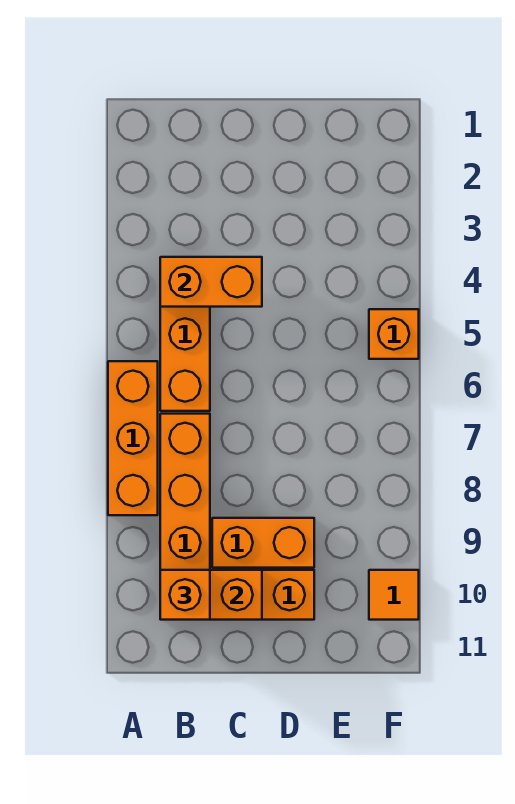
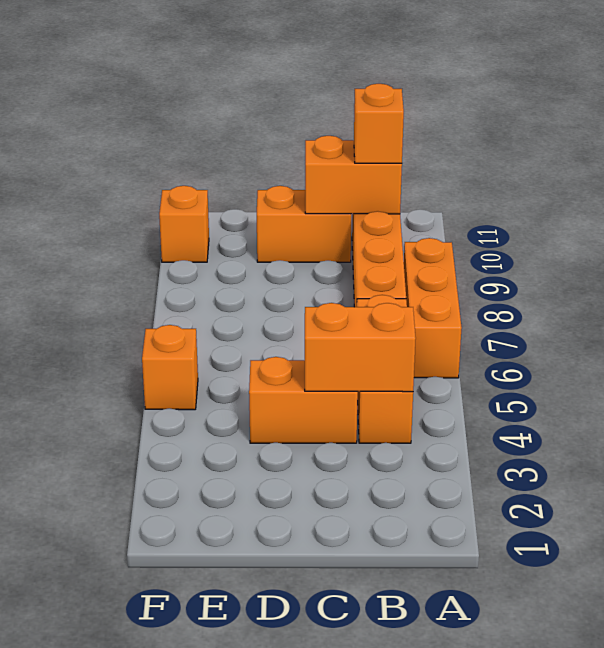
orange 1x2 brick [212,518,314,568] -> orange 1x2 brick moved to [249,357,358,443]
orange 1x1 tile [369,570,419,620] -> orange 1x1 brick [159,186,209,262]

